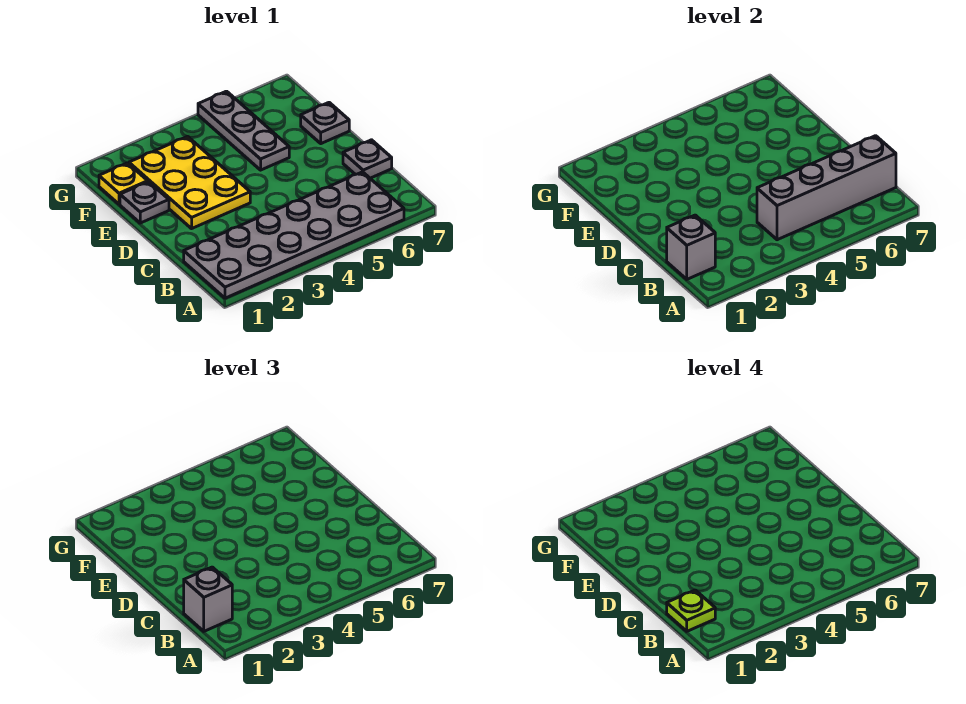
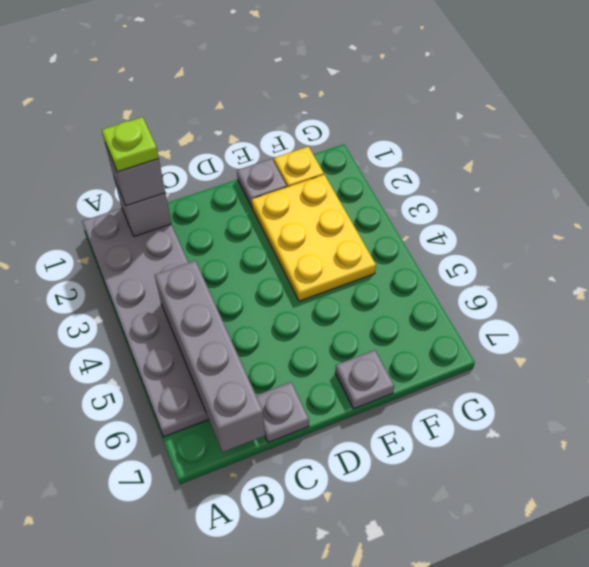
yellow 2x3 plate [129,137,250,229] -> yellow 2x3 plate turned to [252,175,376,301]
grey 1x3 plate [198,91,289,170] -> none

